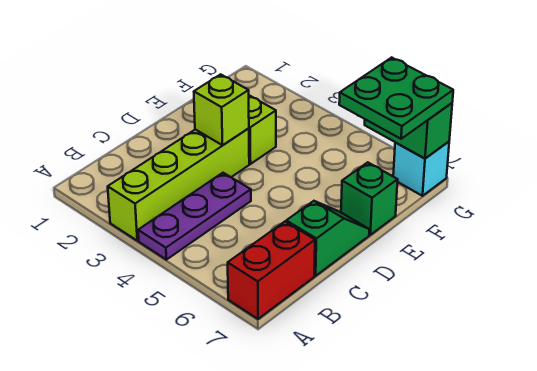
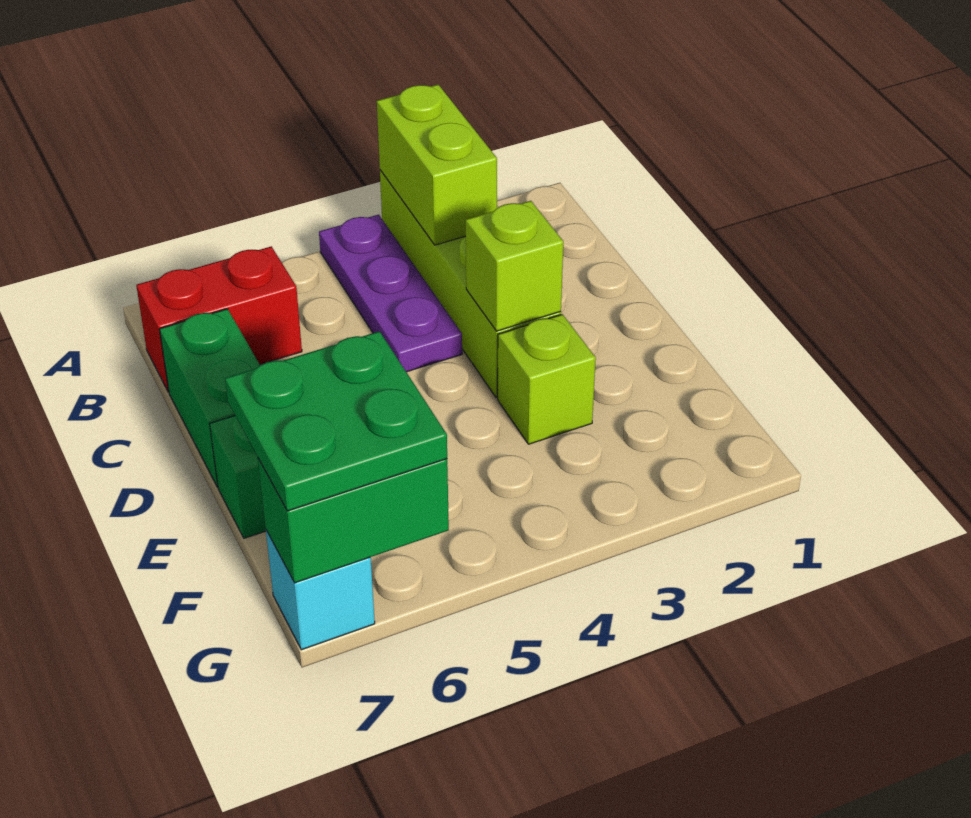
none -> lime 1x2 brick [377,85,497,245]
red 1x2 brick [228,222,315,319] -> red 1x2 brick turned to [136,246,302,392]
green 1x2 slope [286,201,369,276] -> green 1x2 brick [160,309,260,487]

